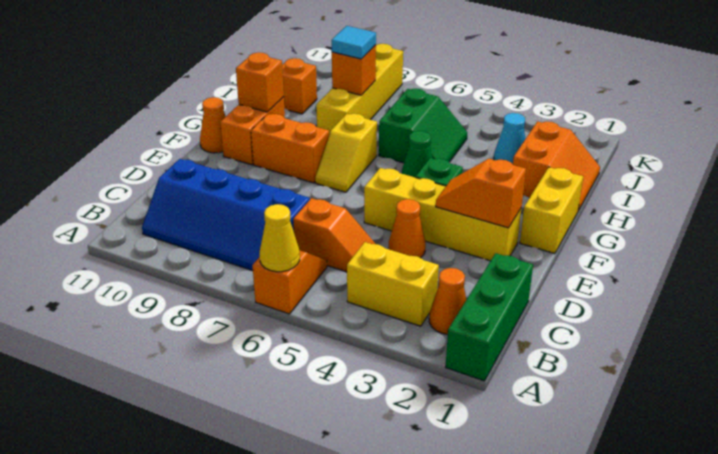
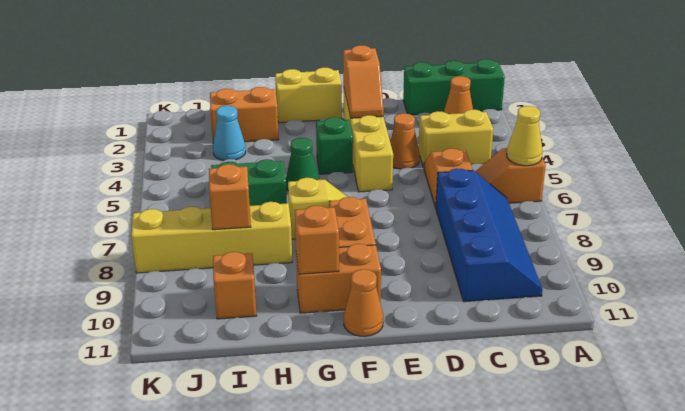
yellow 1x2 brick [347,242,439,326] -> yellow 1x2 brick turned to [418,110,493,167]
cyan 1x1 tile [332,26,376,59] -> none

